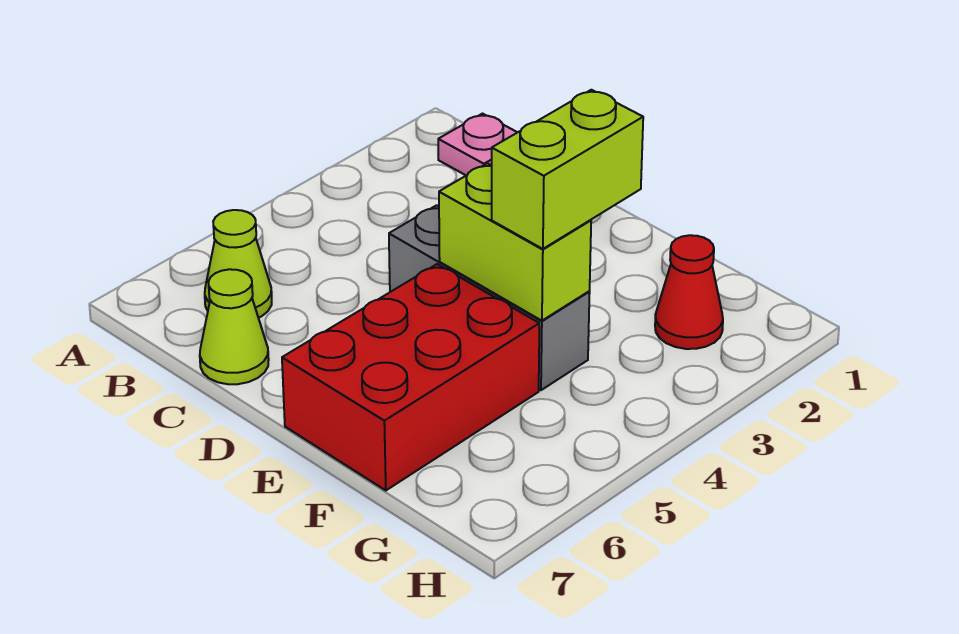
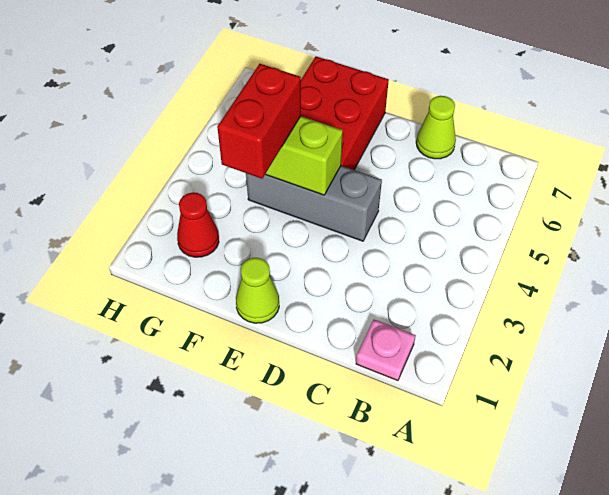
lime 1x1 cone [205,210,272,318] -> lime 1x1 cone moved to [236,258,279,323]
lime 1x2 brick [492,90,643,249] -> red 1x2 brick [217,64,301,179]

